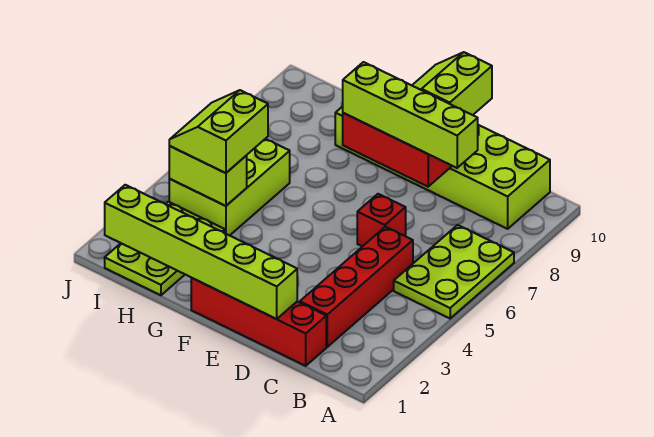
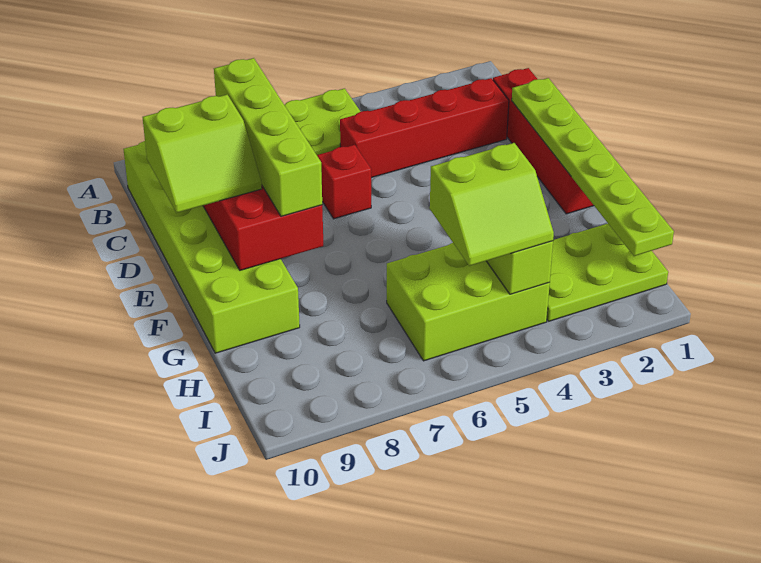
lime 1x6 brick [105,185,297,319] -> lime 1x6 plate [512,78,674,256]

